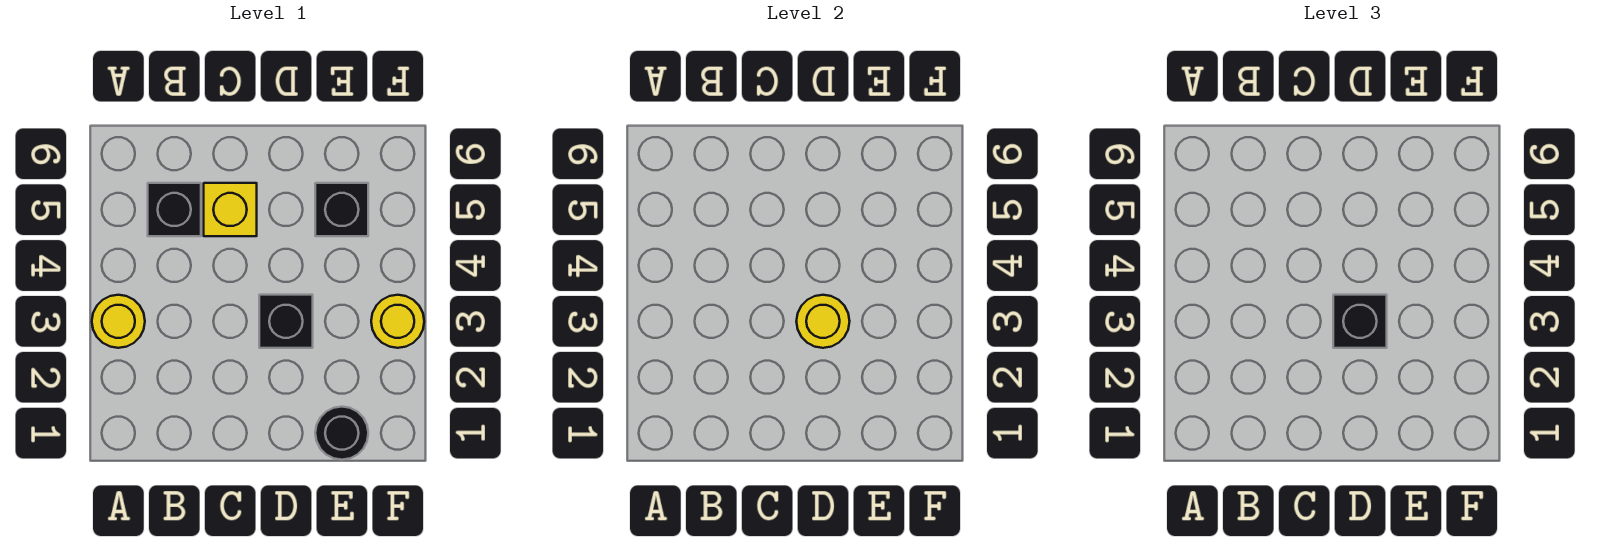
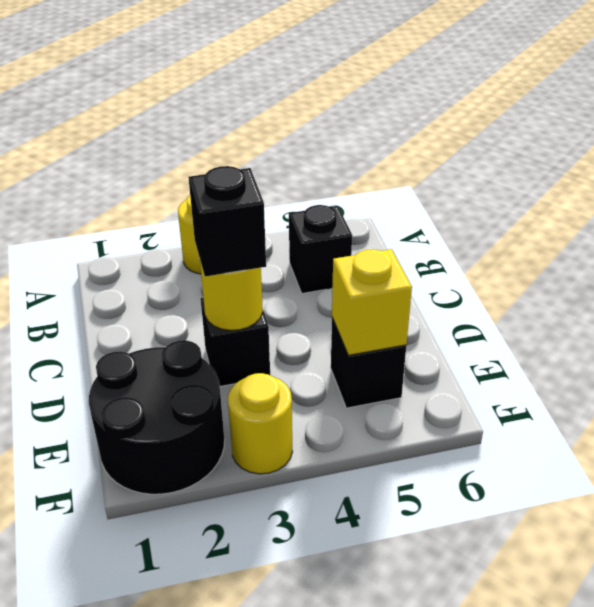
yellow 1x1 brick [204,183,257,236] -> yellow 1x1 brick moved to [332,249,412,355]
black 1x1 round brick [315,407,368,460] -> black 2x2 round brick [89,340,224,494]

